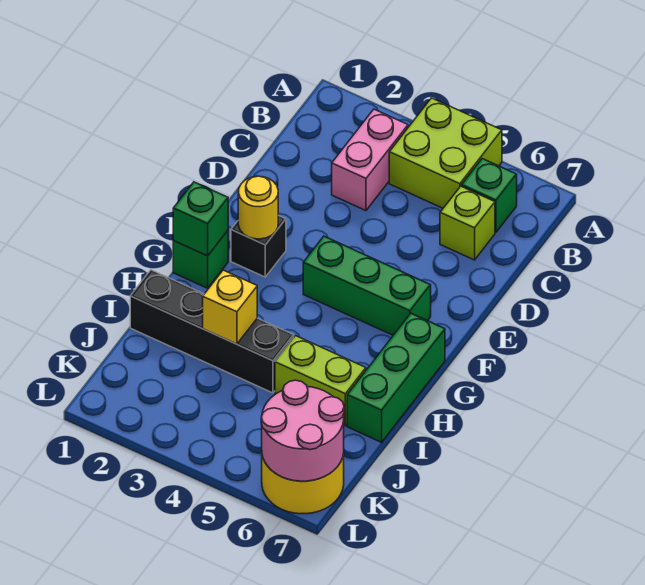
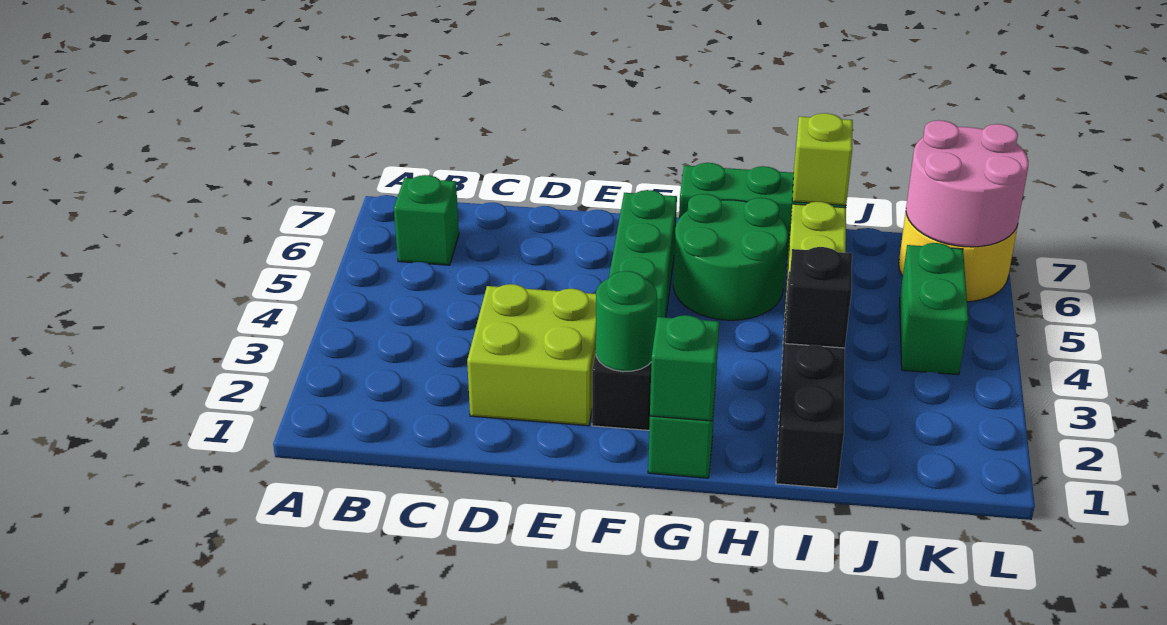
lime 2x2 brick [389,98,502,208] -> lime 2x2 brick moved to [467,284,596,426]
pink 1x2 brick [332,109,408,211] -> none
lime 1x1 brick [440,186,495,260] -> lime 1x1 brick moved to [792,113,853,205]
yellow 1x1 round brick [238,176,278,239] -> green 1x1 round brick [596,271,657,372]
none -> green 2x2 round brick [673,194,788,320]
yellow 1x1 brick [203,270,257,344] -> black 1x1 brick [785,247,852,348]
none -> green 1x2 brick [900,243,968,375]

